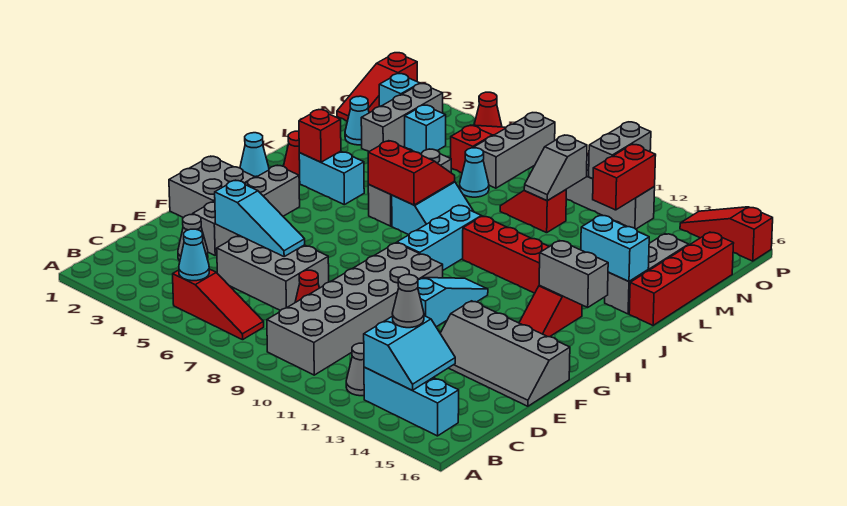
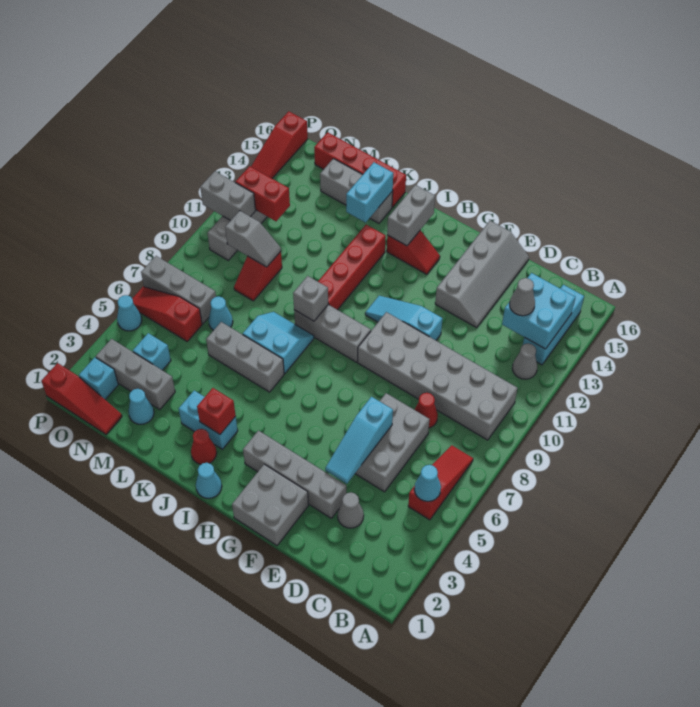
cyan 2x2 slope [364,316,455,390] -> cyan 2x2 brick [502,273,575,349]
cyan 1x3 slope [215,180,305,256] -> cyan 1x3 slope turned to [325,397,393,484]
cyan 1x3 brick [397,205,481,270] -> grey 1x3 brick [294,305,371,362]
cyan 1x2 brick [299,151,364,205] -> cyan 1x2 brick turned to [179,390,238,449]
red 2x2 slope [368,141,455,205] -> none
none -> grey 1x1 brick [293,276,328,321]
red 1x1 cone [474,92,502,127] -> cyan 1x1 cone [117,295,142,331]

